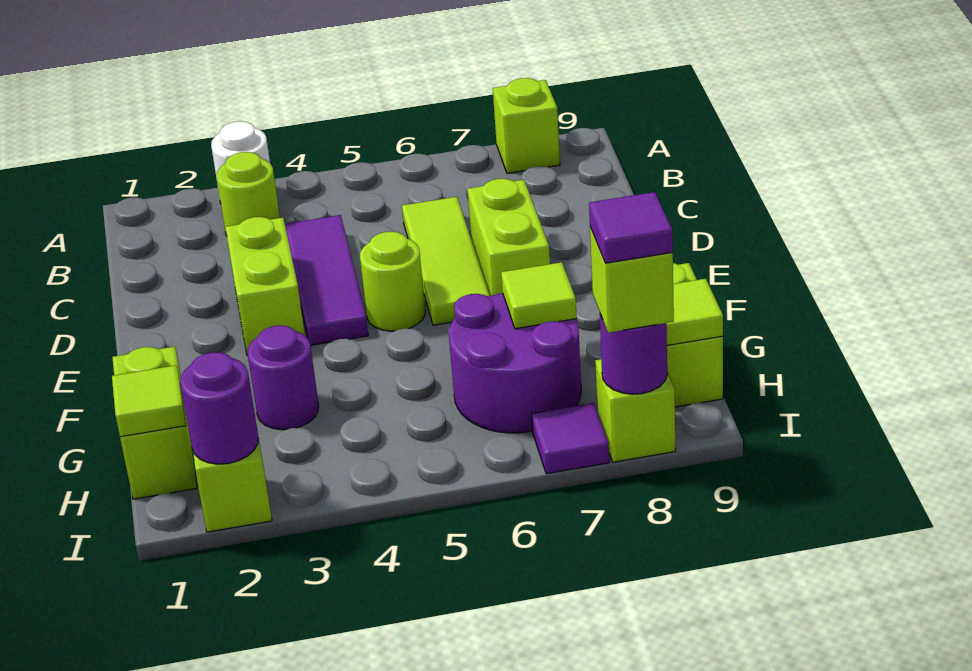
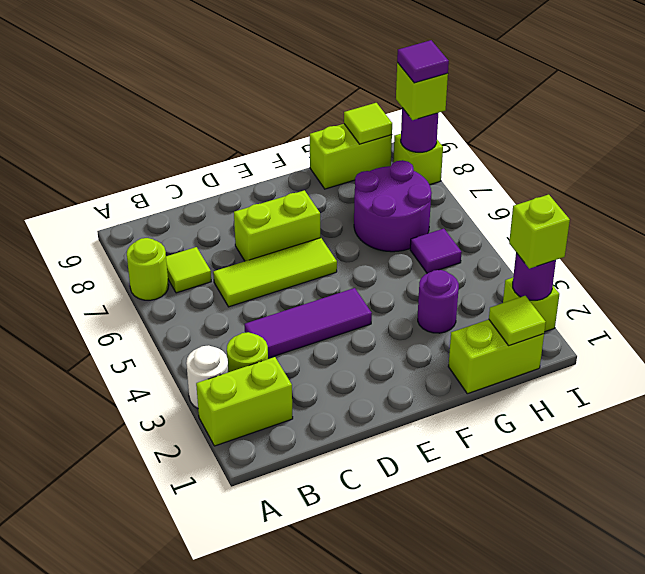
lime 1x1 brick [493,78,560,173] -> lime 1x1 brick moved to [509,195,570,269]
lime 1x2 brick [225,217,305,356] -> lime 1x2 brick moved to [196,357,293,446]
lime 1x1 round brick [360,232,425,331] -> lime 1x1 round brick moved to [127,238,169,300]
lime 1x1 tile [501,262,577,329] -> lime 1x1 tile moved to [166,247,211,293]
purple 1x1 tile [532,403,609,474] -> purple 1x1 tile moved to [410,229,462,273]

